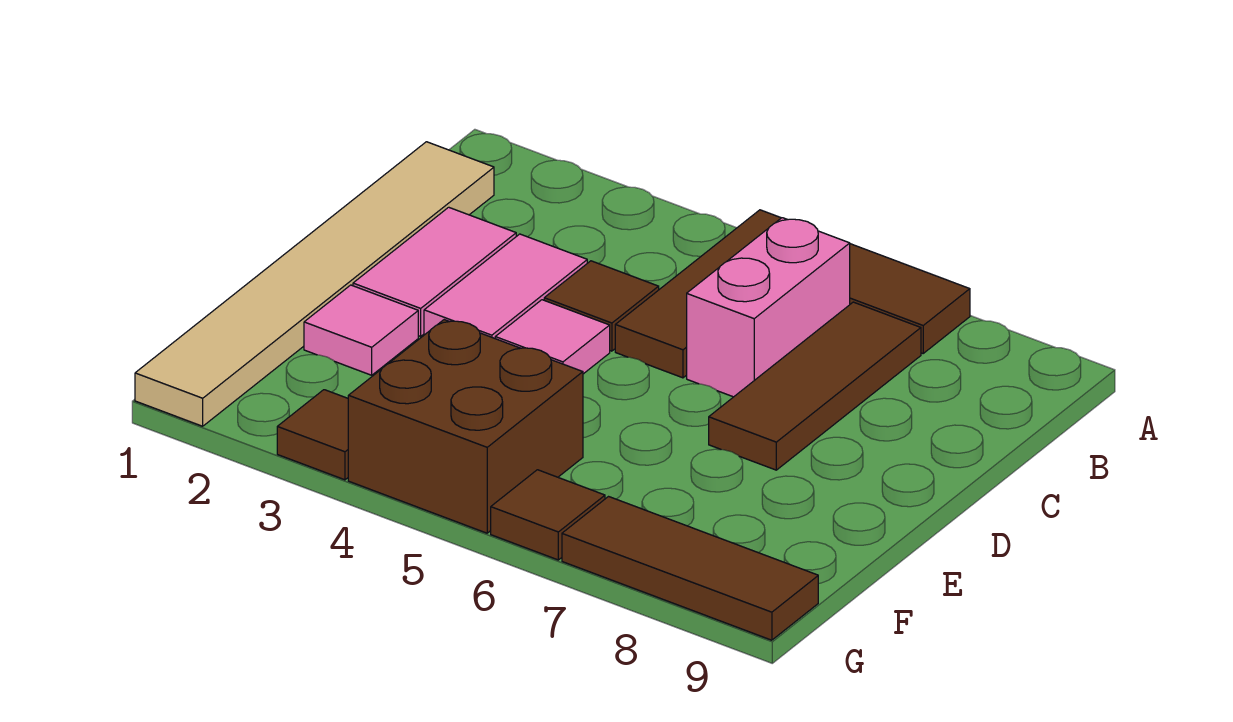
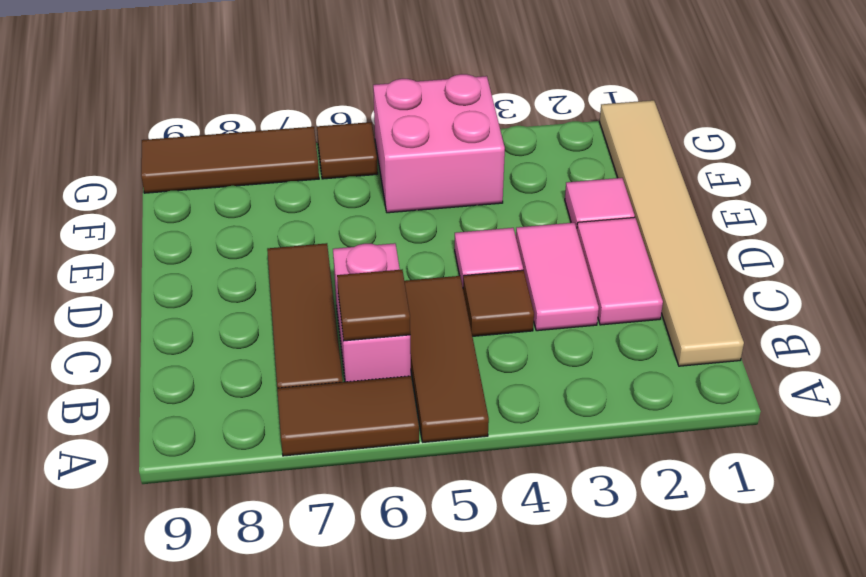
brown 2x2 brick [348,320,583,533] -> pink 2x2 brick [373,74,505,213]
brown 1x1 tile [277,390,348,480] -> brown 1x1 tile moved to [337,270,410,341]

